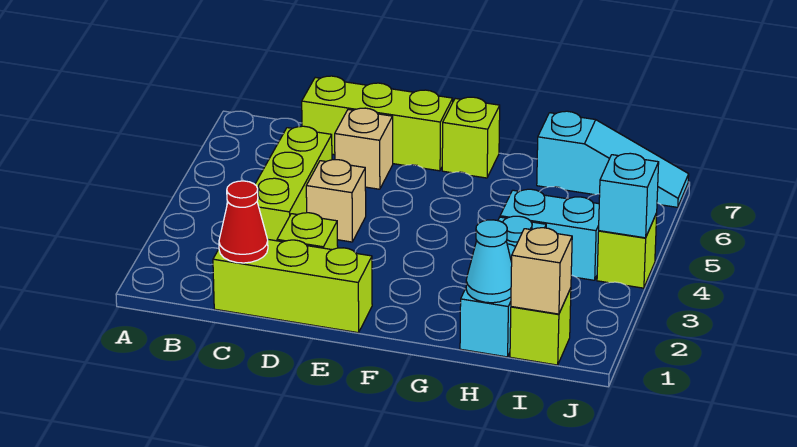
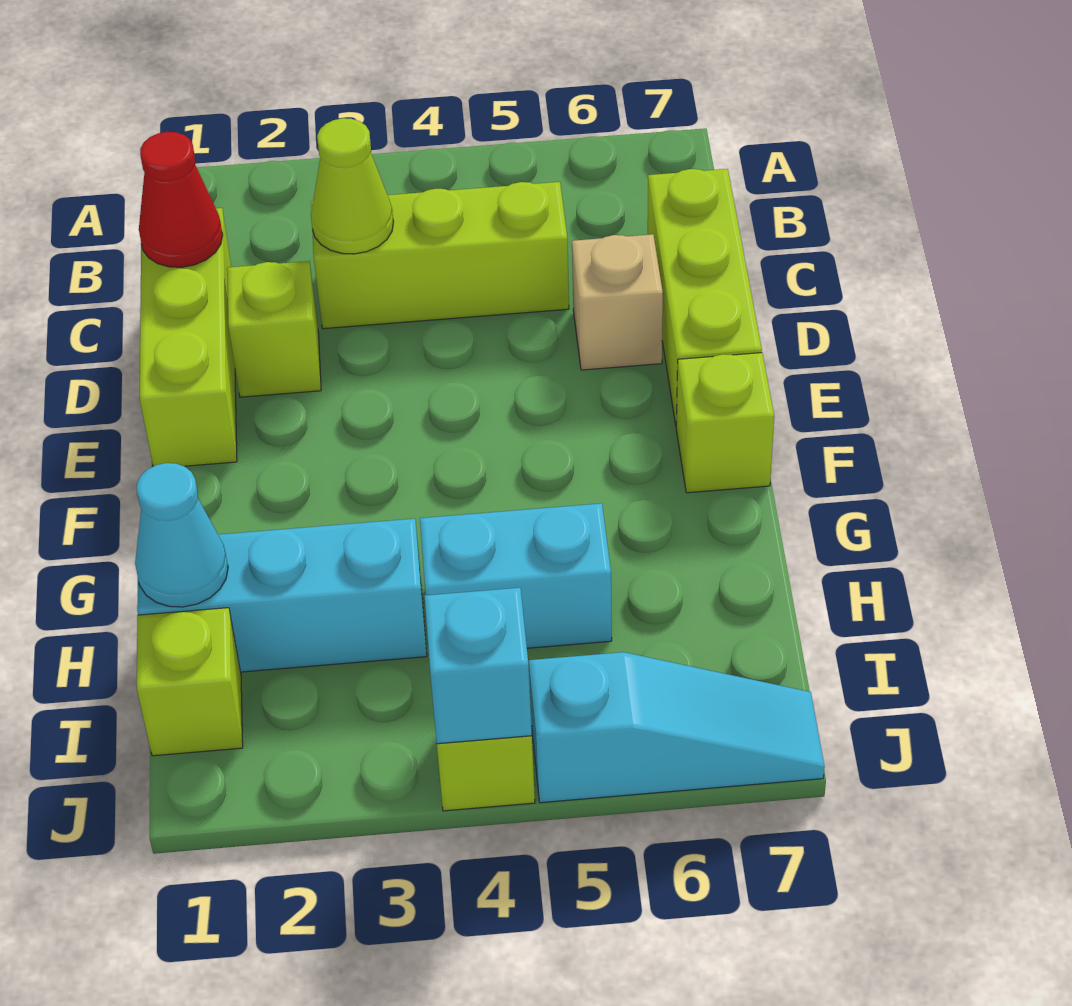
none -> lime 1x1 cone [311,118,393,254]
tan 1x1 brick [306,160,366,242] -> none
cyan 1x2 brick [500,189,599,280] -> cyan 1x2 brick turned to [420,503,612,648]
cyan 1x3 slope [537,111,689,207] -> cyan 1x3 slope turned to [529,652,825,803]
tan 1x1 brick [511,228,572,314] -> none

